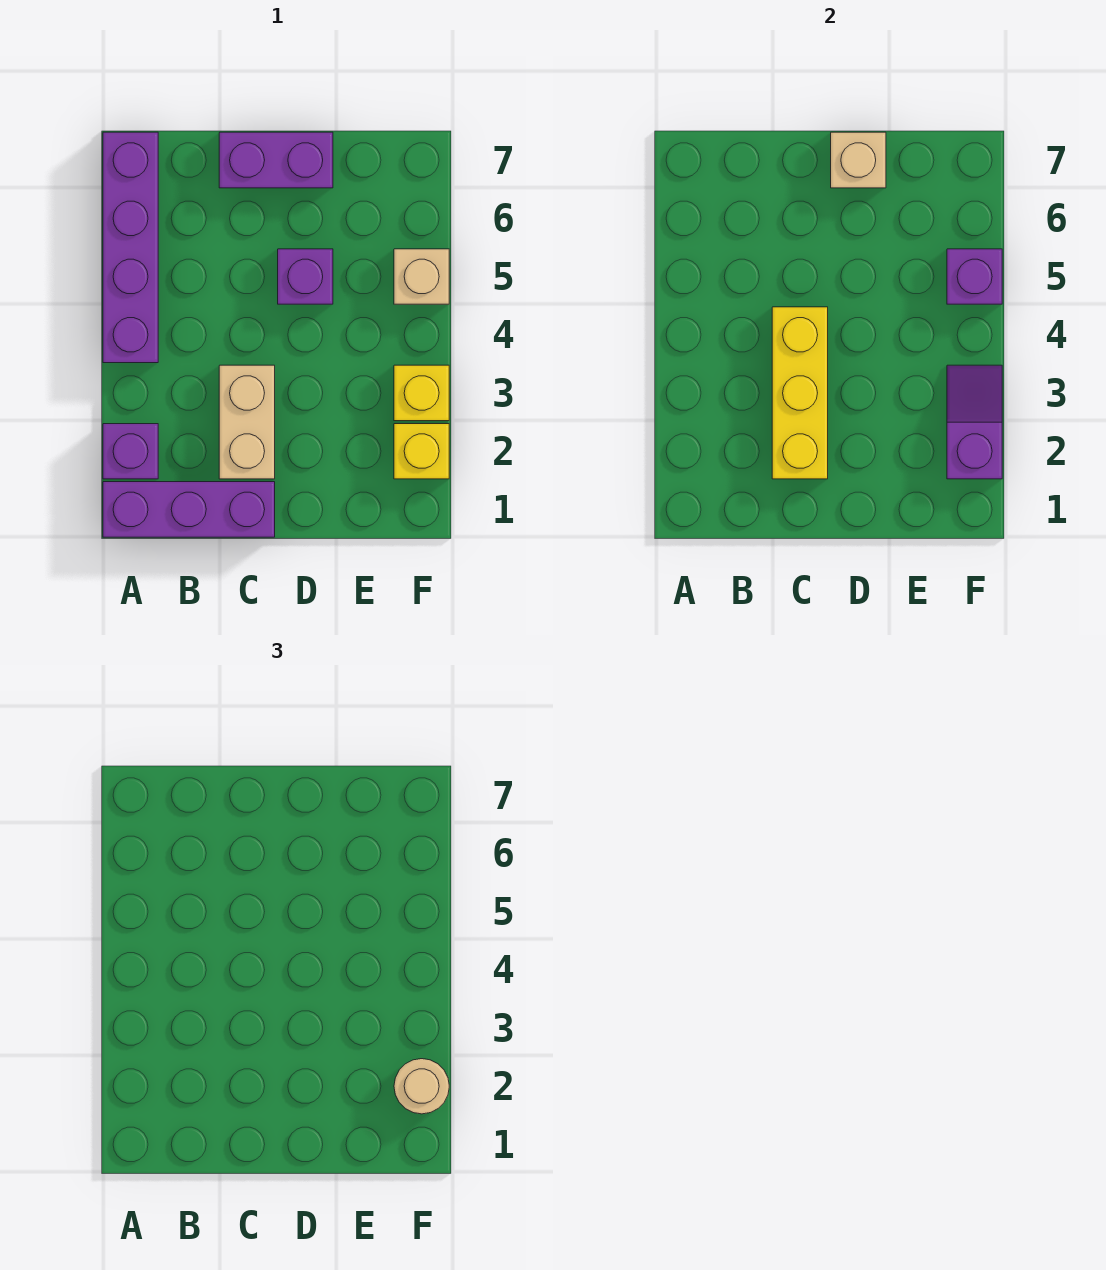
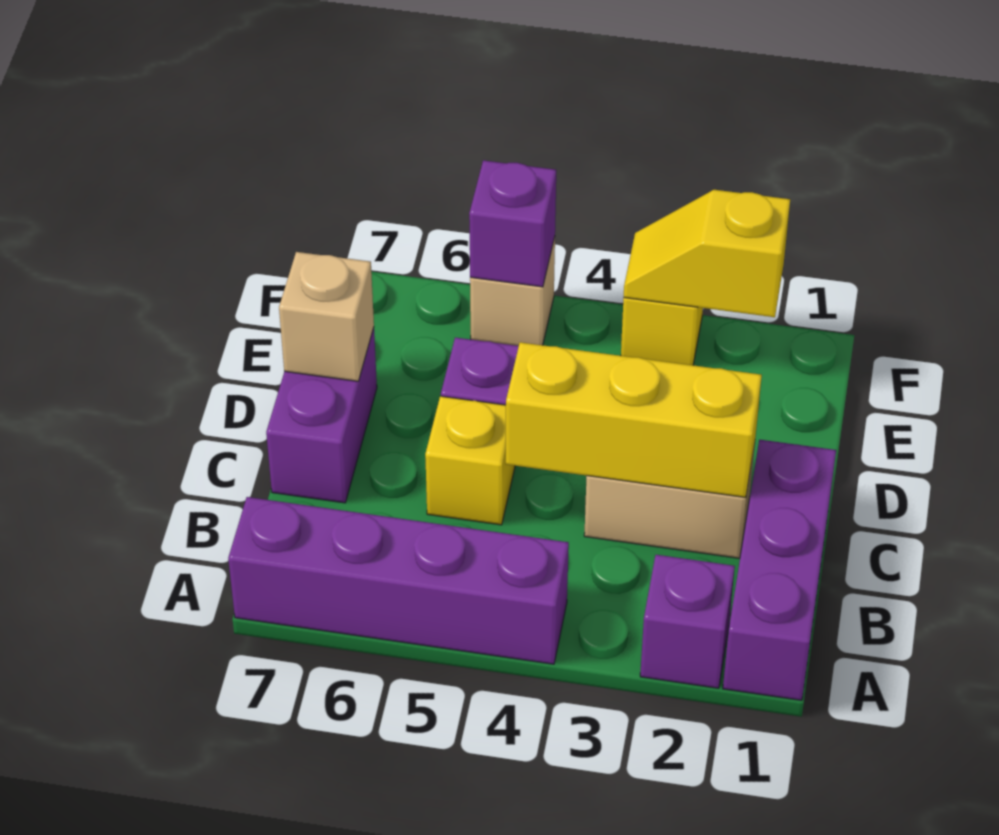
yellow 1x1 brick [394,424,449,479] -> yellow 1x1 brick moved to [425,396,515,525]
purple 1x2 slope [947,365,1002,479] -> yellow 1x2 slope [624,190,790,317]
tan 1x1 round brick [394,1059,449,1114] -> none

